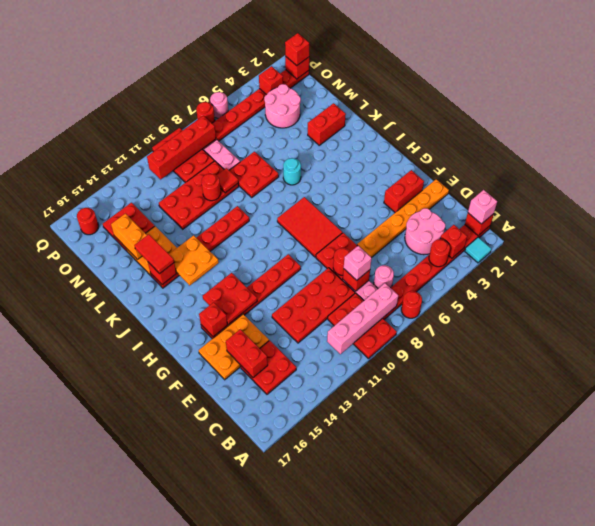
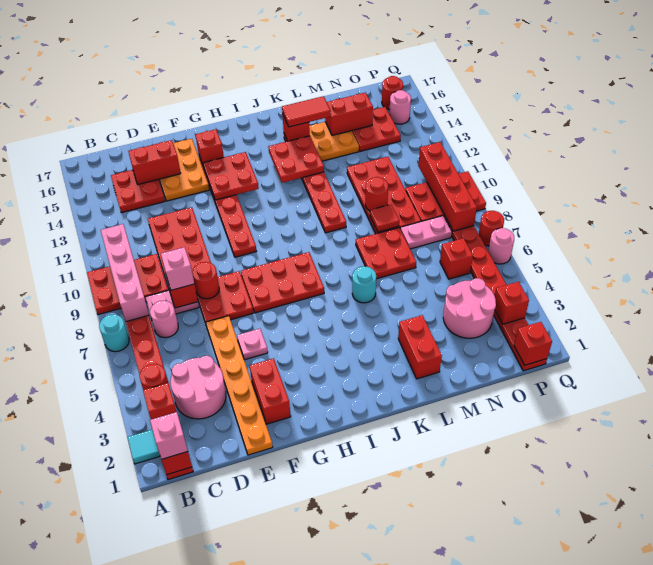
red 1x1 round brick [401,291,422,318] -> cyan 1x1 round brick [99,314,129,352]
none -> pink 1x1 plate [237,329,268,360]
red 2x3 tile [277,197,342,257] -> red 2x3 plate [241,252,324,313]
orange 2x2 plate [169,235,219,285] -> red 2x2 plate [269,136,324,183]
orange 1x2 brick [111,214,147,259] -> red 1x2 brick [325,93,373,135]
red 1x1 brick [285,33,309,66] -> red 1x1 brick moved to [440,238,473,279]
none -> pink 1x1 round brick [389,90,411,124]

